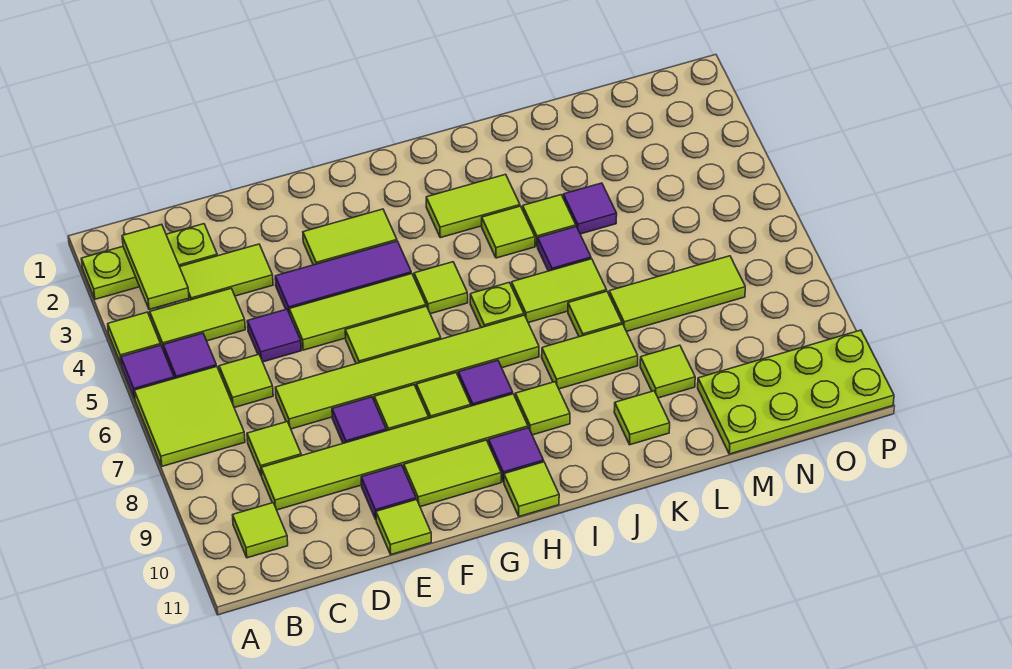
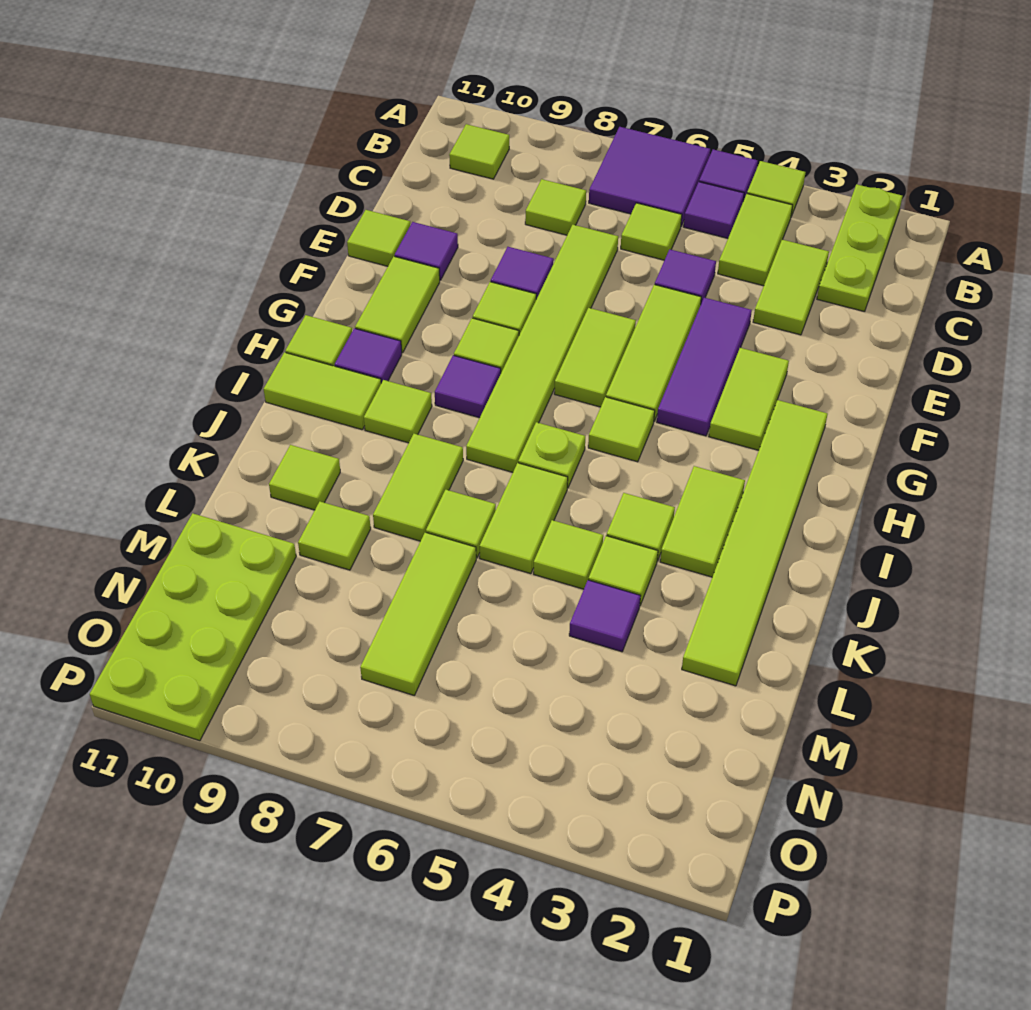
lime 2x2 tile [134,367,245,466] -> purple 2x2 tile [589,127,710,226]
lime 1x2 tile [122,224,189,309] -> lime 1x2 tile moved to [264,352,381,430]
lime 1x6 tile [261,394,528,510] -> lime 1x6 tile moved to [682,400,827,686]
purple 1x1 tile [538,227,591,271] -> lime 1x1 tile [534,520,603,589]

